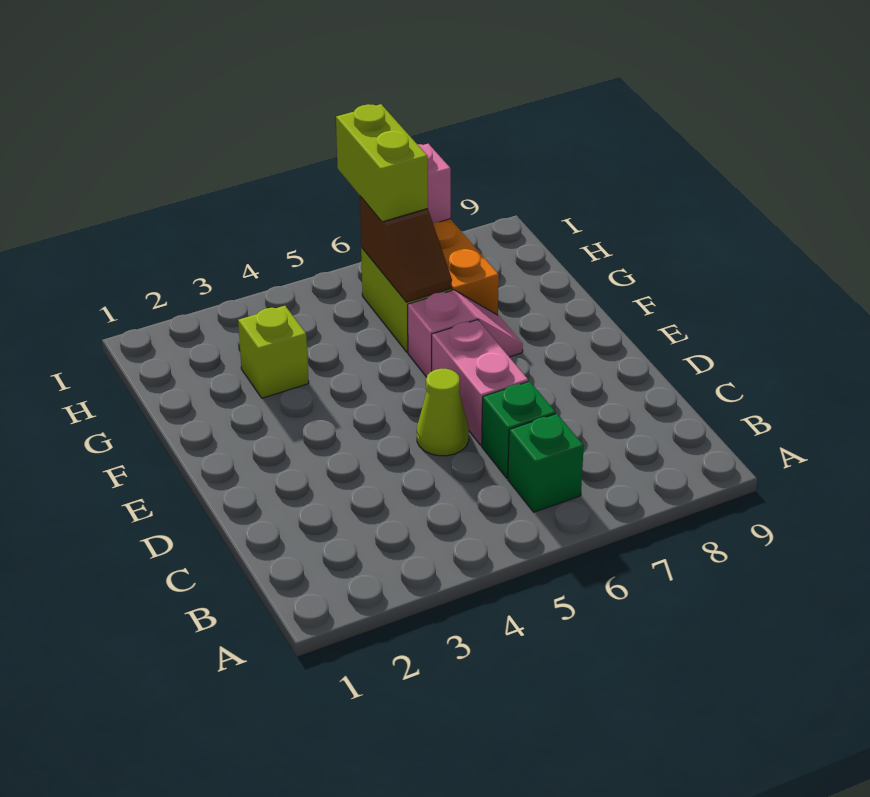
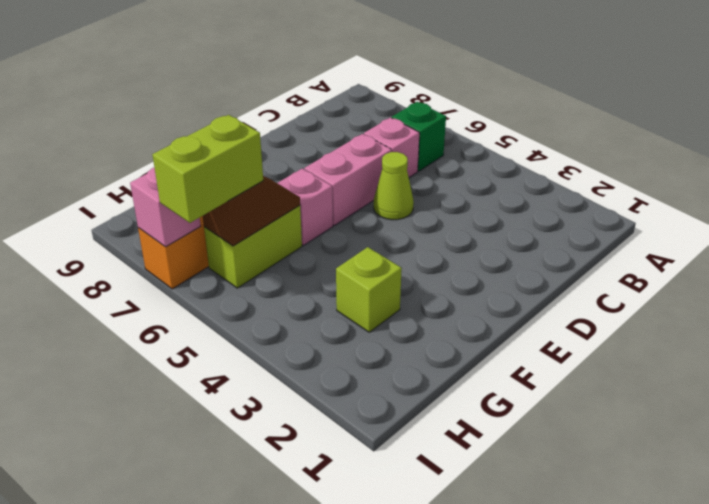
green 1x1 brick [482,381,556,478] -> pink 1x1 brick [364,118,420,177]

